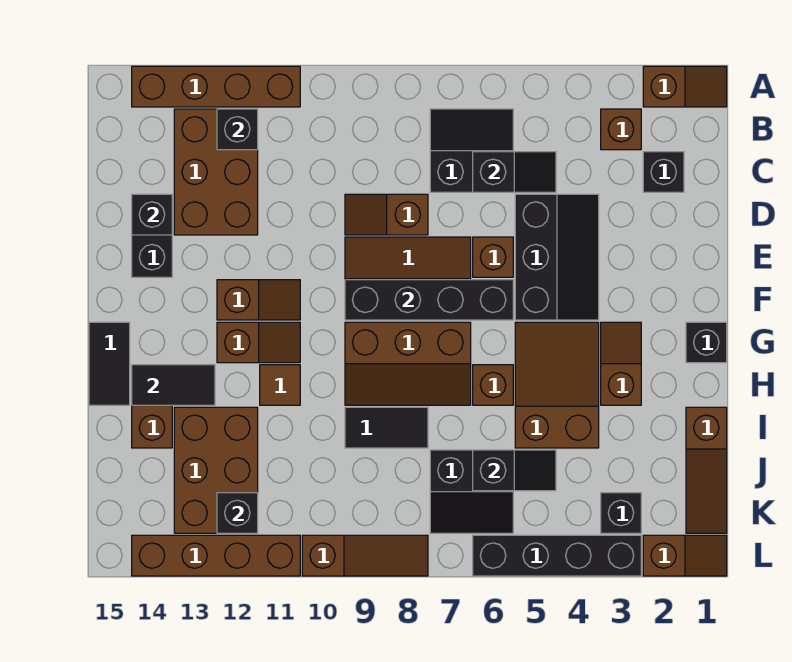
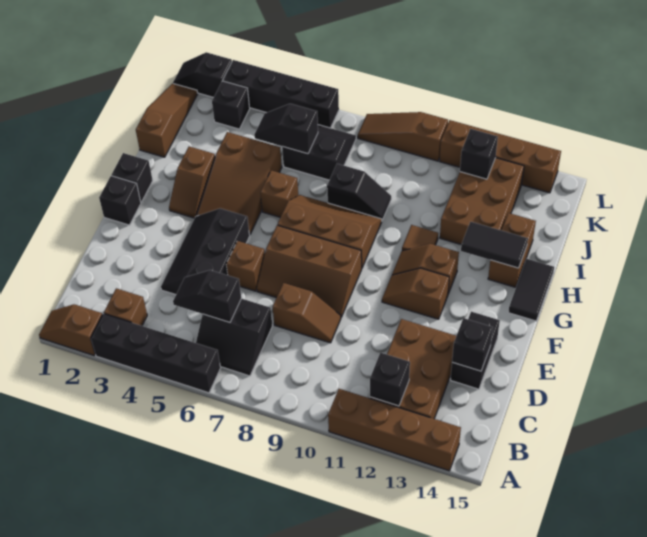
black 1x1 brick [643,152,684,192] -> black 1x1 brick moved to [99,176,141,225]
black 1x4 brick [345,280,513,320] -> black 1x4 brick moved to [91,314,221,393]
black 1x2 tile [345,407,428,448] -> black 1x2 slope [327,164,391,220]
brown 1x2 slope [643,535,727,576] -> black 1x2 slope [173,52,232,98]

